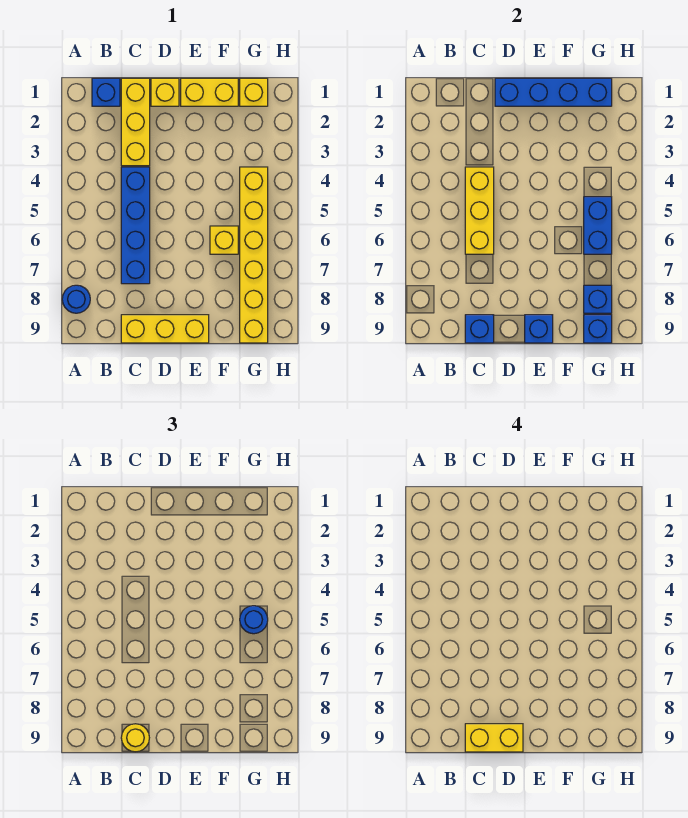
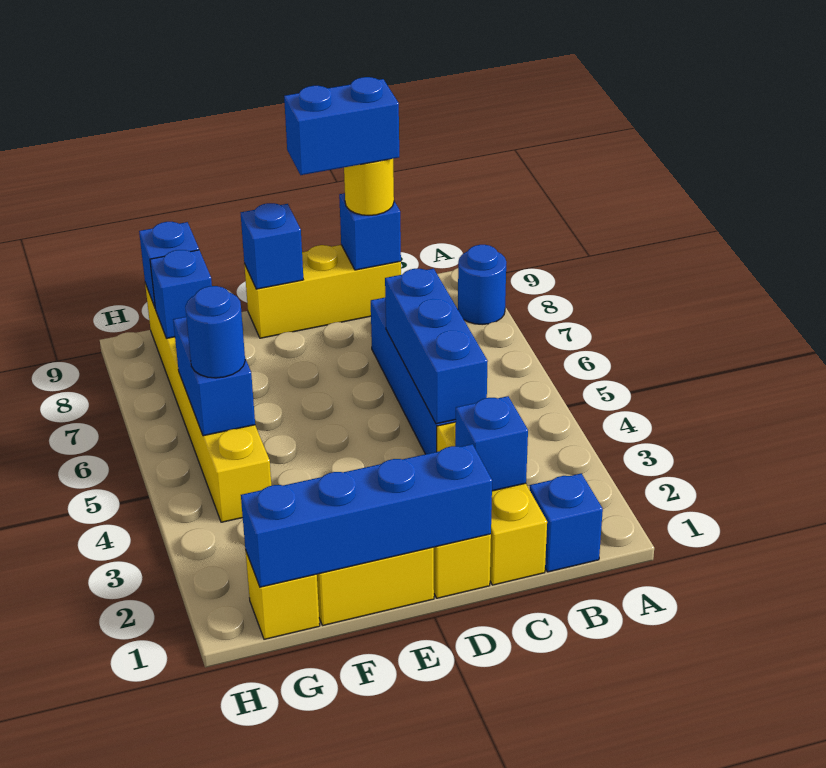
none -> blue 1x1 brick [455,396,528,491]
yellow 1x3 brick [465,167,494,254] -> blue 1x3 brick [385,269,488,424]
yellow 1x2 brick [465,724,523,752] -> blue 1x2 brick [284,77,399,175]
yellow 1x1 brick [210,226,238,254] -> none

